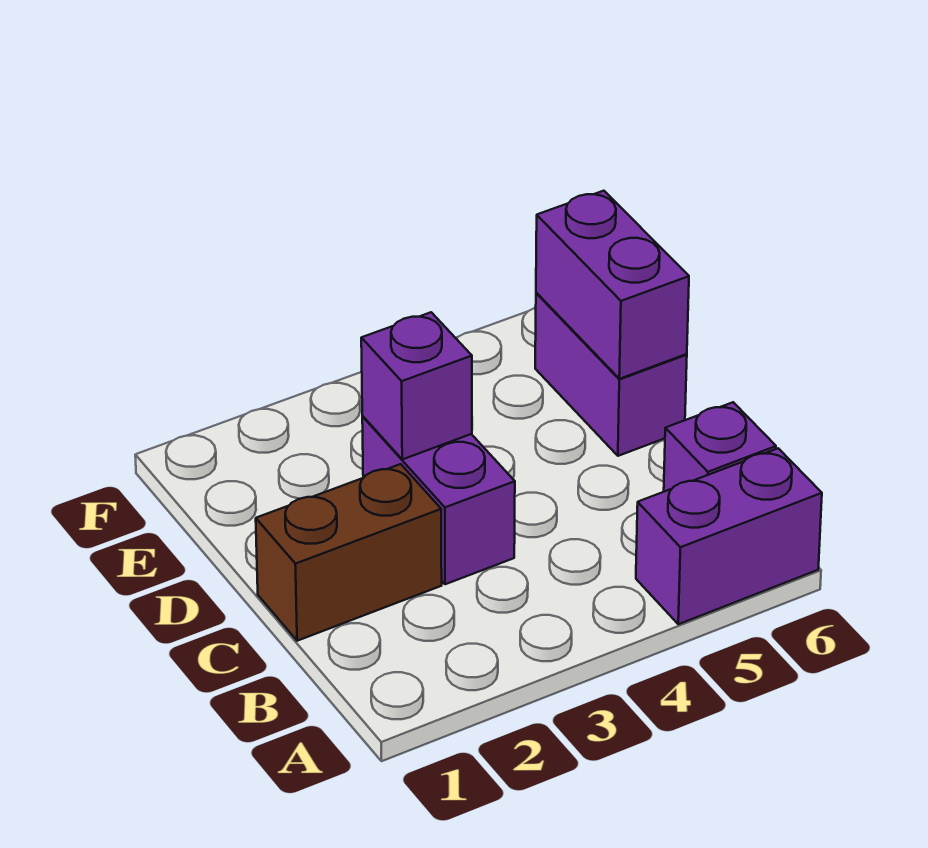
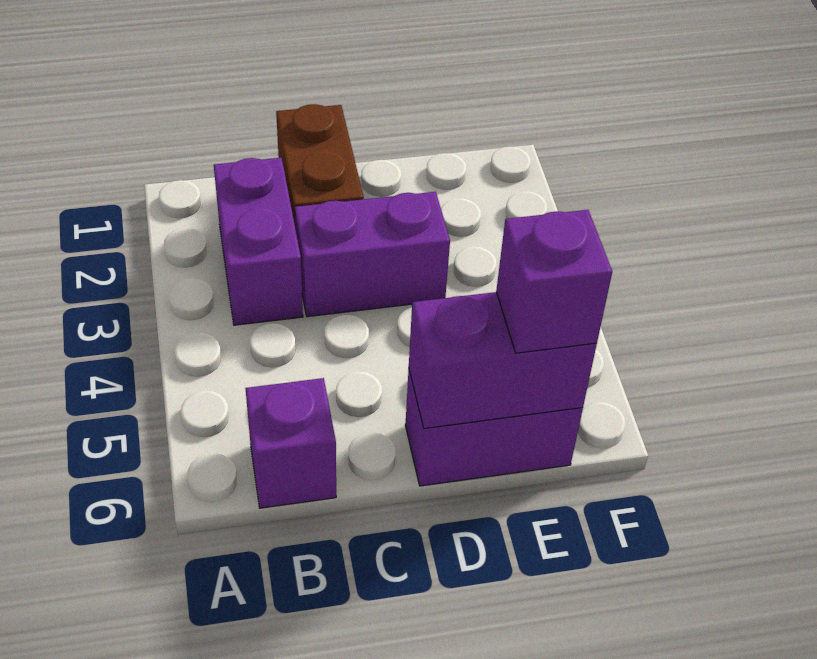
purple 1x2 brick [636,448,822,624] -> purple 1x2 brick moved to [214,158,303,325]
purple 1x1 brick [361,312,472,459] -> purple 1x1 brick moved to [496,210,612,353]

